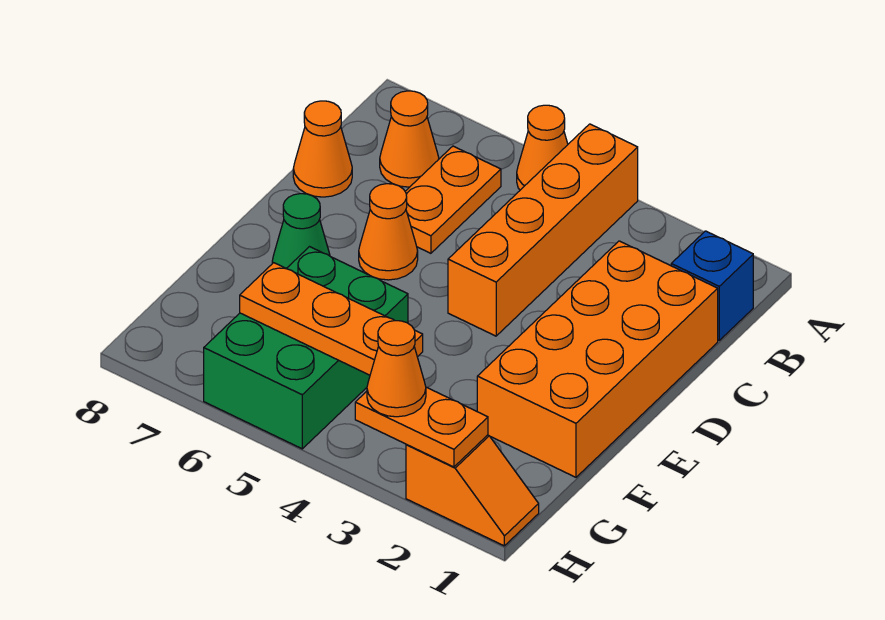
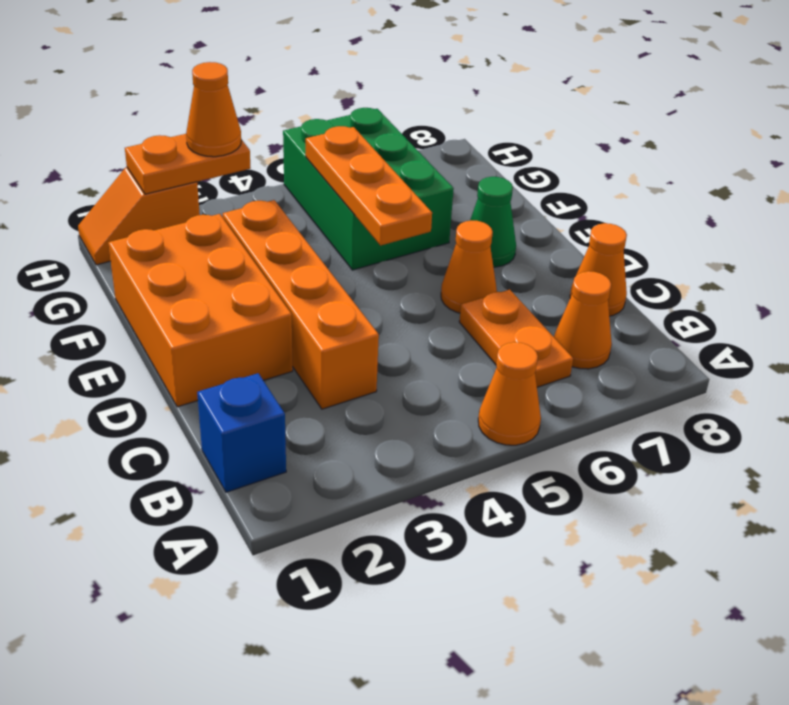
orange 1x4 brick [448,124,638,336] -> orange 1x4 brick moved to [223,200,379,409]
orange 2x4 brick [477,241,718,477] -> orange 2x3 brick [108,214,293,407]
orange 1x3 plate [240,263,423,375] -> orange 1x3 plate turned to [306,126,432,246]

